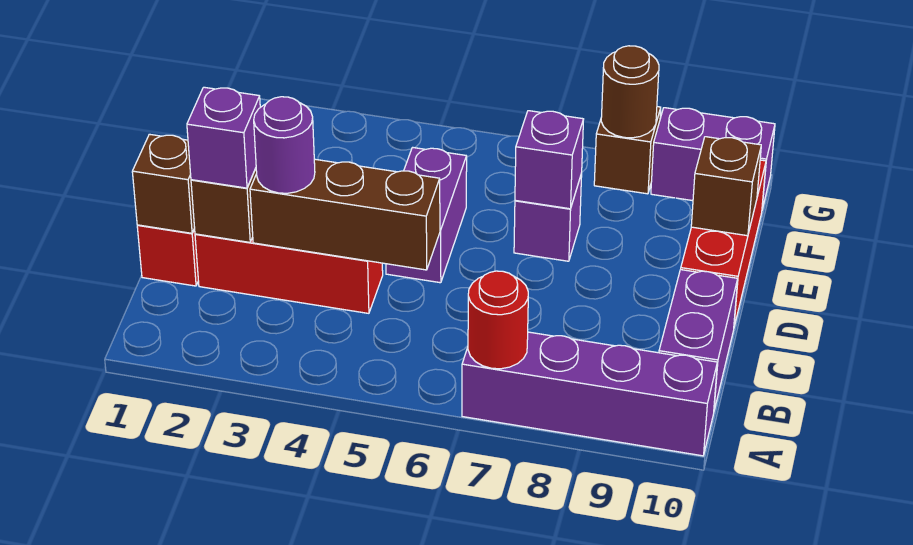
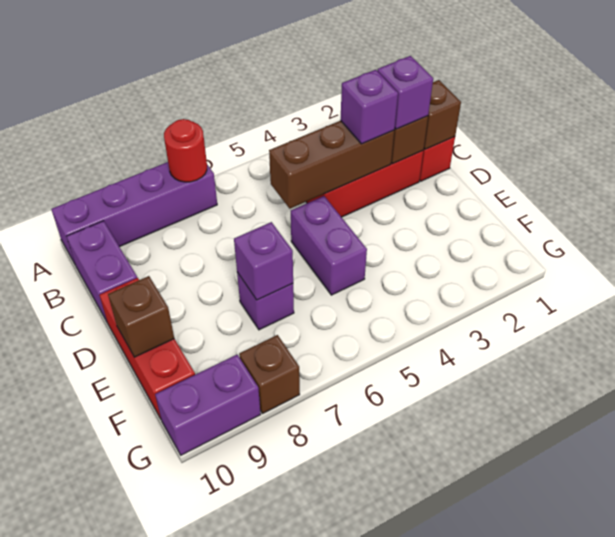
purple 1x1 round brick [254,97,315,193] -> purple 1x1 brick [340,70,398,144]
brown 1x1 round brick [601,46,659,138] -> none

